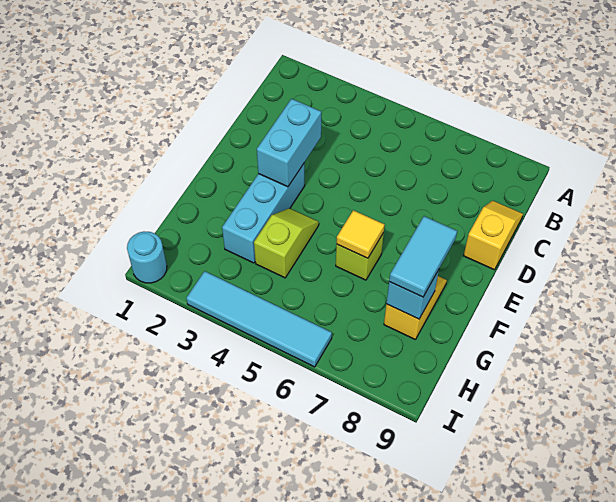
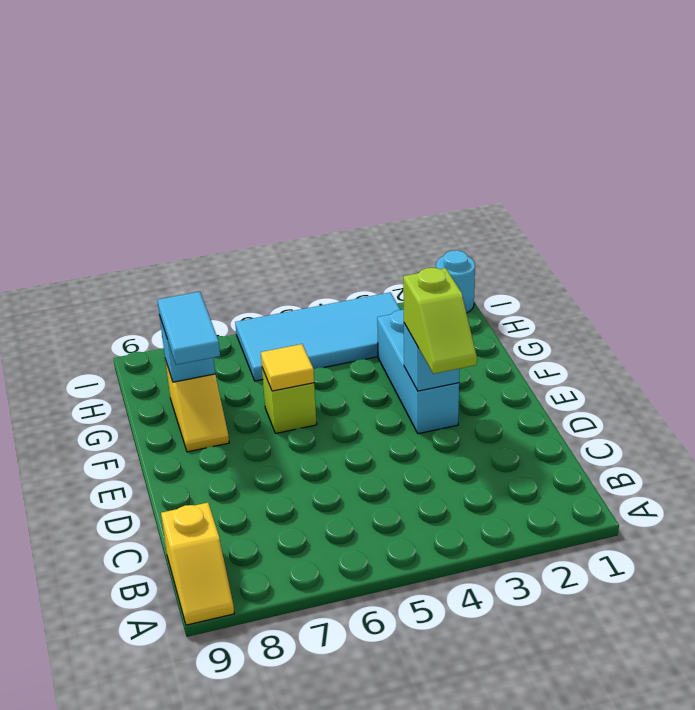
yellow 1x2 slope [464,201,523,270] -> yellow 1x2 slope moved to [161,503,234,625]
cyan 1x2 brick [257,99,321,187] -> cyan 1x1 brick [404,323,460,391]
lime 1x2 slope [254,208,319,278] -> lime 1x2 slope moved to [403,268,477,374]
cyan 1x4 tile [186,271,332,367] -> cyan 2x4 tile [235,292,400,381]

